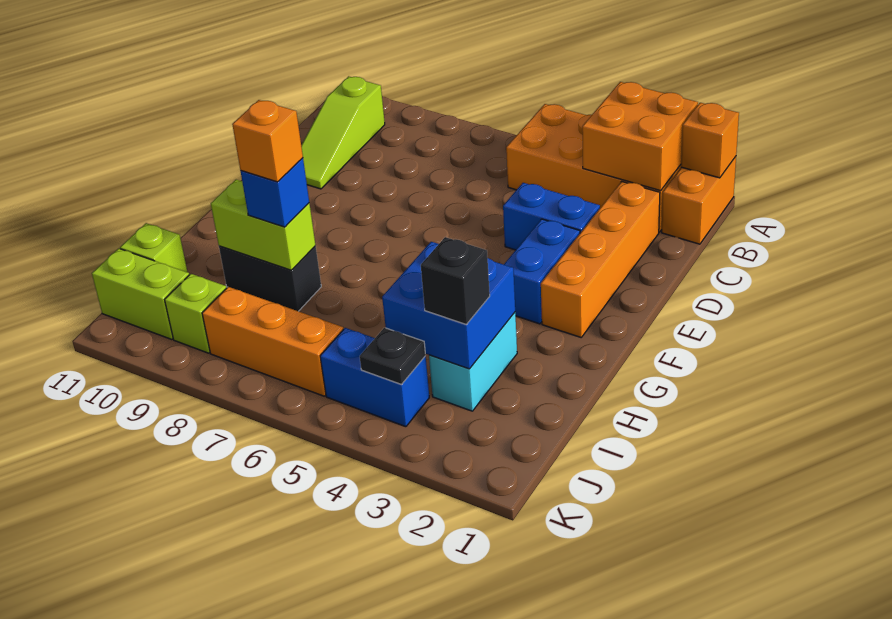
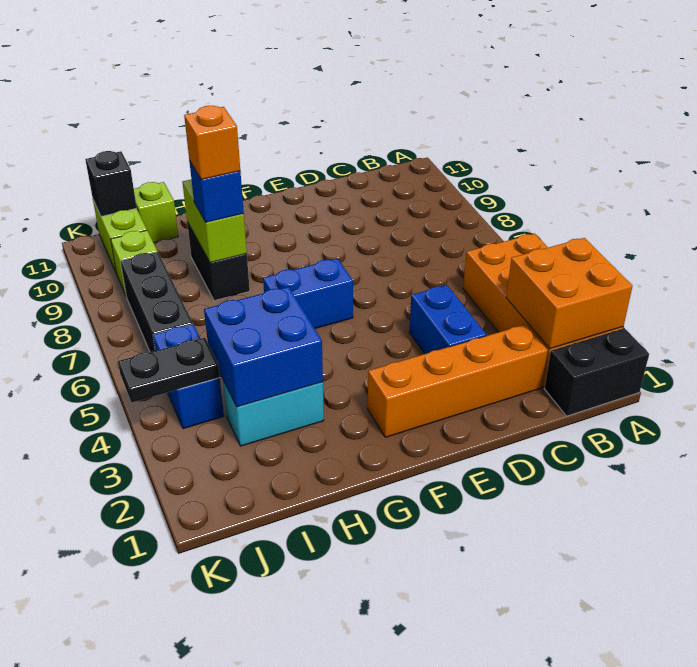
orange 1x2 brick [662,157,736,244] -> black 1x2 brick [544,328,649,416]
orange 1x1 brick [681,103,739,178] -> none
lime 1x3 slope [301,76,385,189] -> none
blue 1x2 brick [504,219,580,324] -> blue 1x2 brick moved to [263,258,353,328]
black 1x1 brick [421,237,490,324] -> black 1x1 brick moved to [85,151,137,216]
black 1x1 plate [360,328,426,384] -> black 1x2 plate [118,338,220,402]
orange 1x3 brick [202,287,343,396] -> black 1x3 brick [120,252,193,352]

